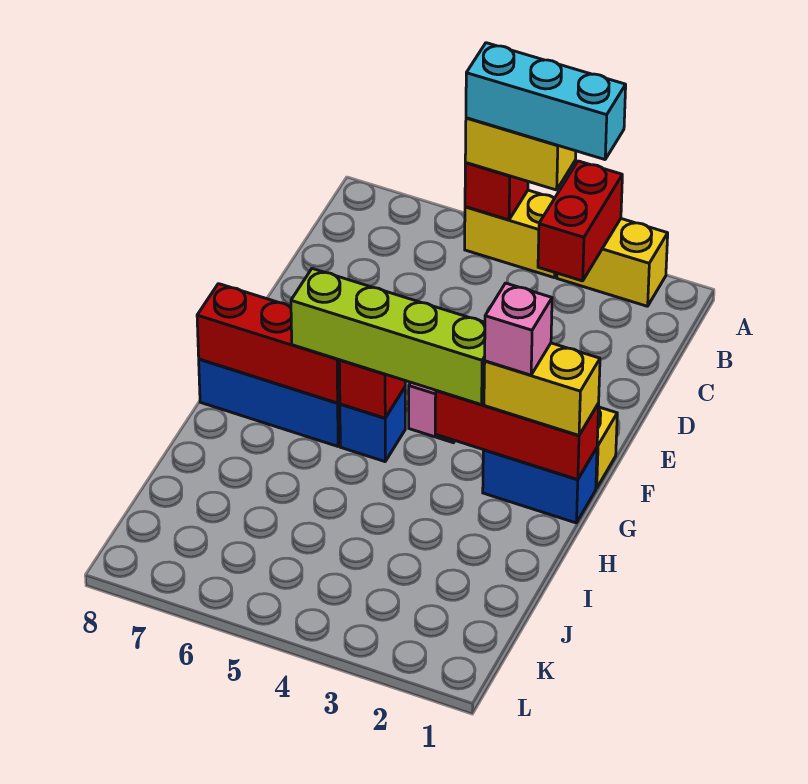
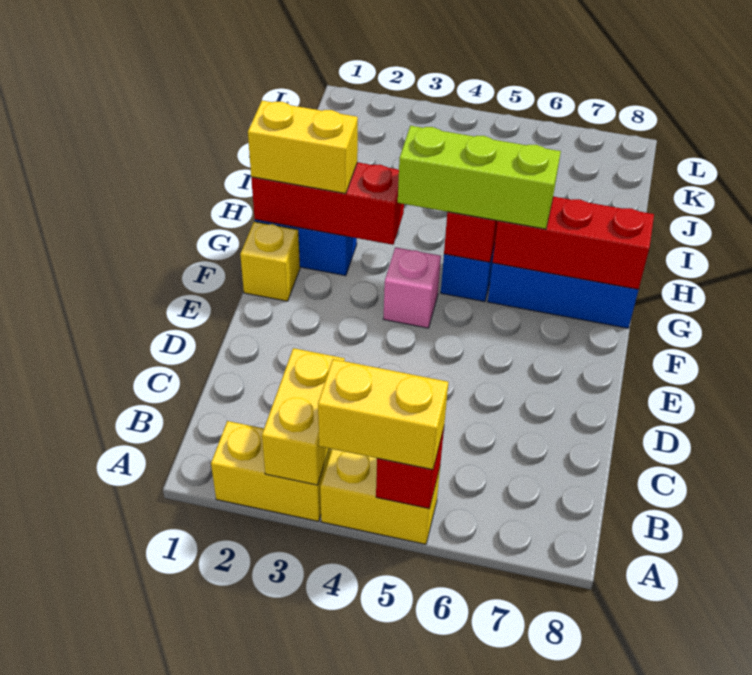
red 1x2 brick [538,161,622,281] -> yellow 1x2 brick [262,348,345,485]
cyan 1x3 brick [466,43,626,160] -> none
pink 1x1 brick [485,283,552,375] -> none
lime 1x4 brick [291,269,485,405] -> lime 1x3 brick [398,126,561,229]

